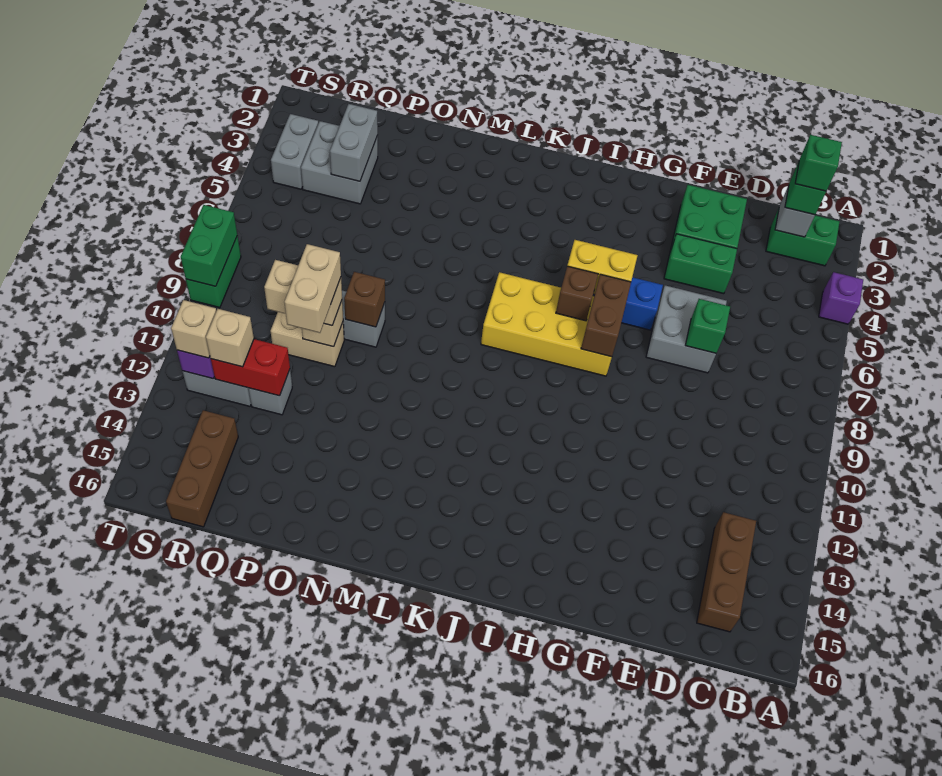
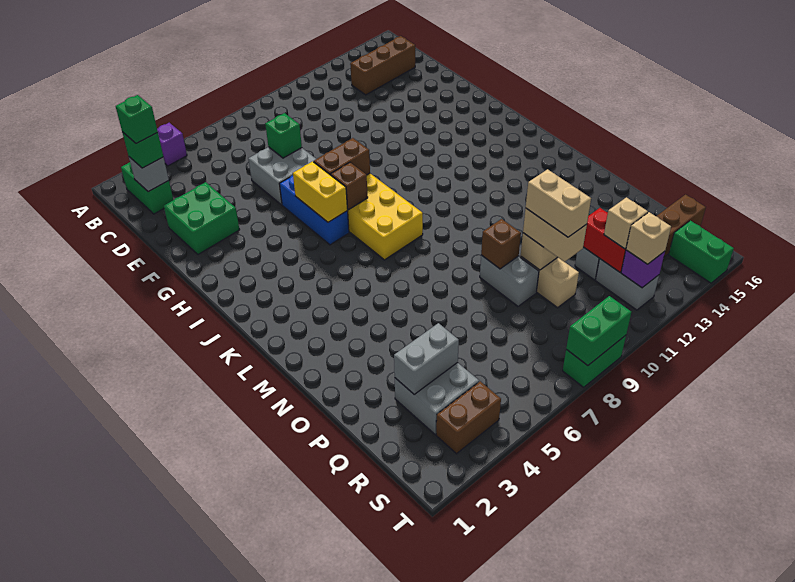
green 1x2 brick [664,234,737,294] -> green 1x2 brick moved to [669,221,734,283]
tan 1x2 brick [284,244,341,333] -> tan 1x2 brick turned to [526,169,591,237]
grey 1x2 brick [271,114,318,189] -> brown 1x2 brick [436,381,501,454]

